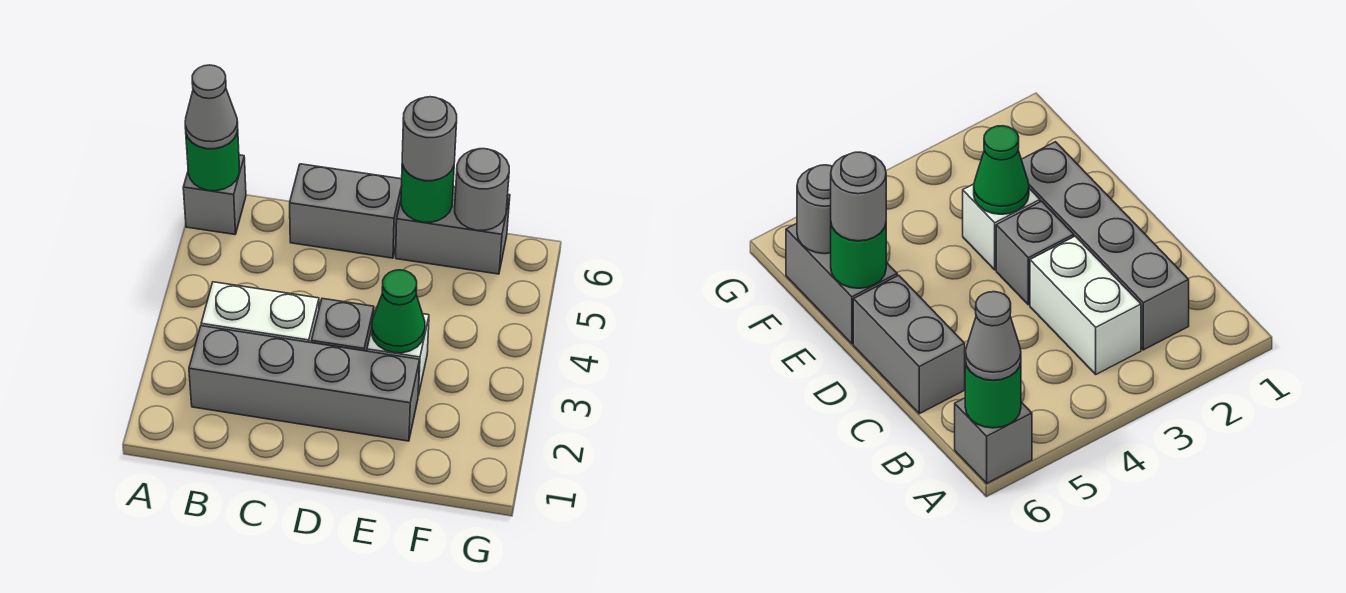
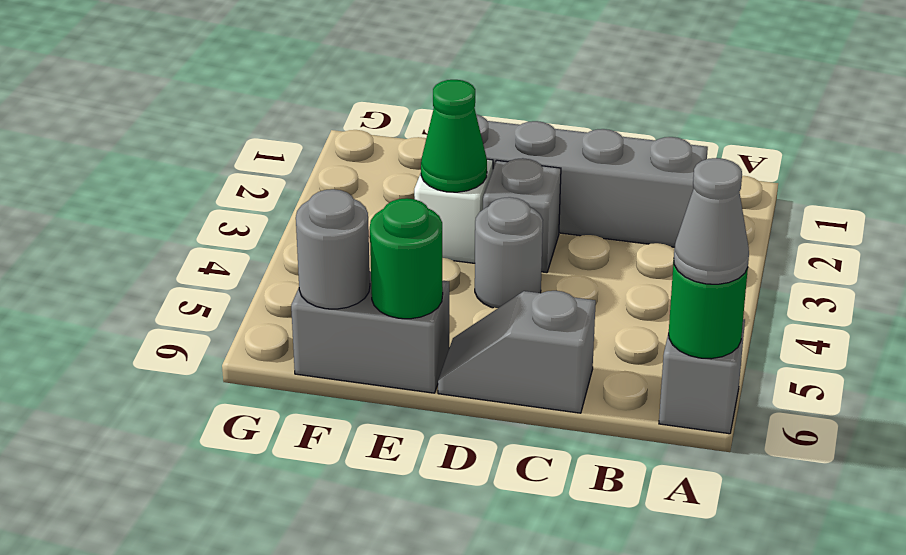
white 1x2 brick [201,282,319,343] -> none
grey 1x2 brick [290,164,402,258] -> grey 1x2 slope [438,291,596,413]
grey 1x1 round brick [402,97,457,181] -> grey 1x1 round brick moved to [475,197,543,308]

